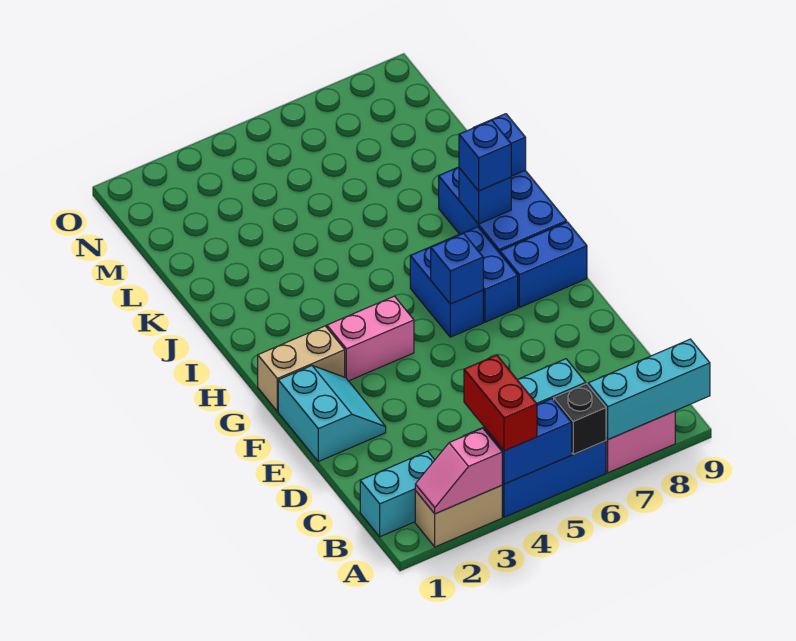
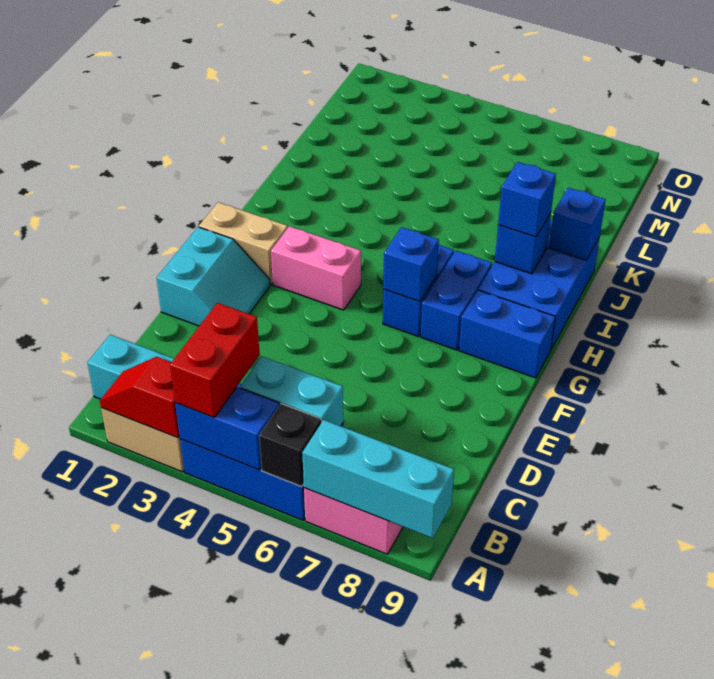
pink 1x2 slope [415,428,502,514] -> red 1x2 slope [100,357,180,438]

